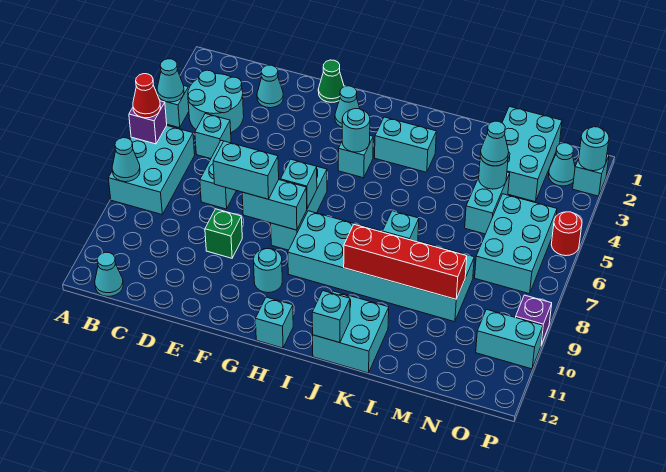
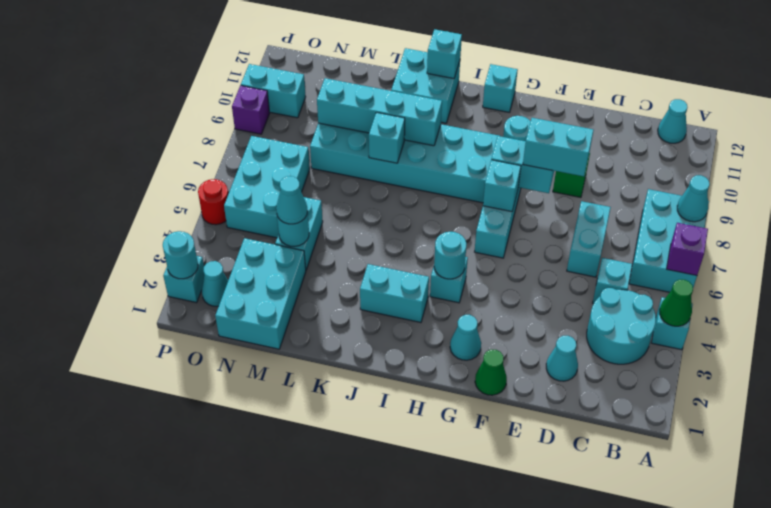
cyan 1x1 cone [157,59,184,102] -> green 1x1 cone [660,280,693,326]
red 1x1 cone [133,74,161,118] -> none
red 1x4 brick [344,225,467,299] -> cyan 1x4 brick [317,78,442,146]

